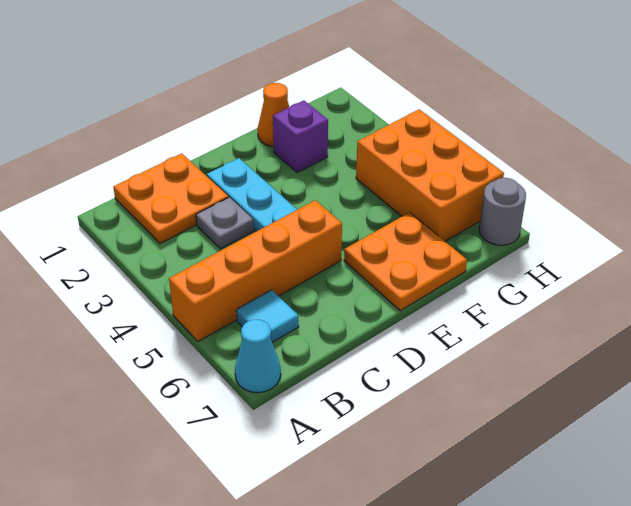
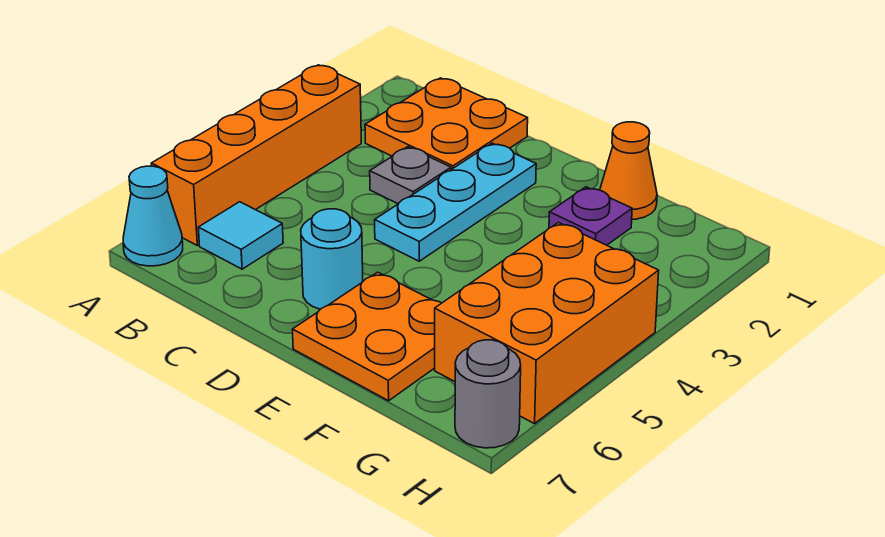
orange 1x4 brick [169,200,342,341] -> orange 1x4 brick turned to [151,65,361,246]
none -> cyan 1x1 round brick [301,209,363,309]
purple 1x1 brick [273,101,328,172] -> purple 1x1 plate [549,187,632,245]

